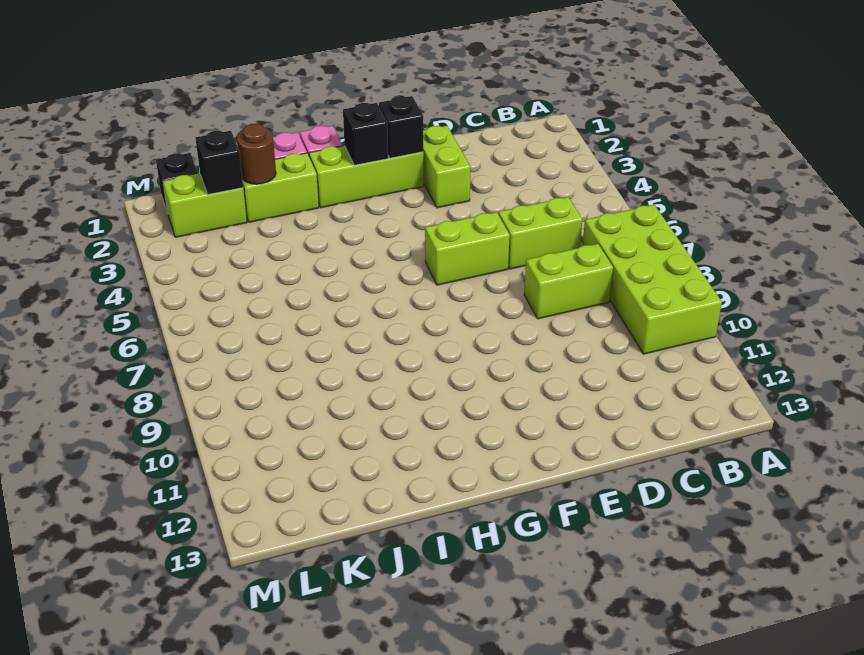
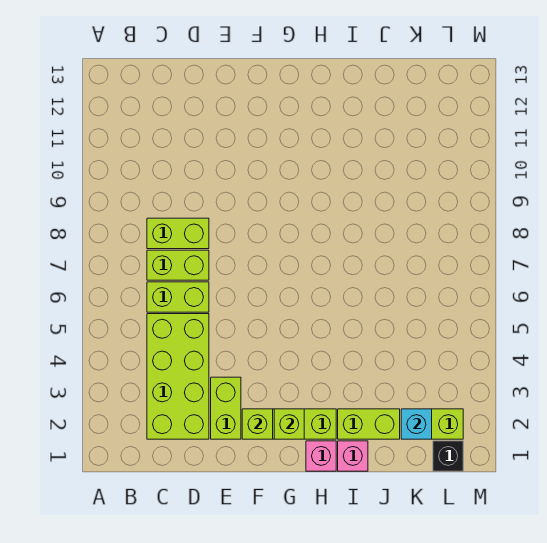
lime 2x4 brick [583,205,722,354] -> lime 2x4 brick moved to [147,314,209,439]
lime 1x2 brick [425,212,510,285] -> lime 1x2 brick moved to [147,250,209,280]
black 1x1 brick [379,96,423,158] -> lime 1x1 brick [242,409,273,439]
black 1x1 brick [343,103,388,165] -> lime 1x1 brick [274,409,304,439]
brown 1x1 round brick [237,124,276,184] -> none
black 1x1 brick [196,131,243,194] -> cyan 1x1 brick [401,409,432,439]

